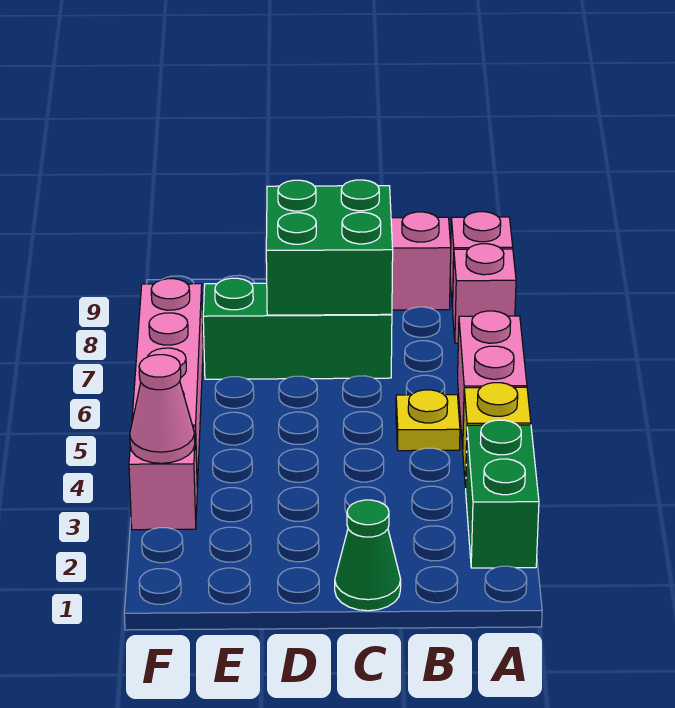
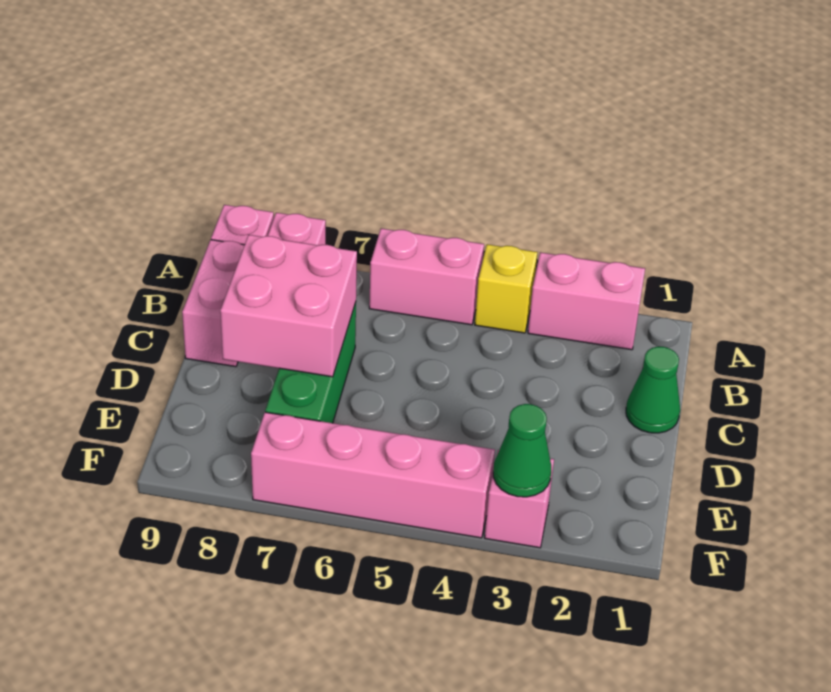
green 1x2 brick [466,420,539,568] -> pink 1x2 brick [528,252,645,350]
yellow 1x1 plate [396,390,460,451] -> none
green 2x2 brick [266,180,393,315] -> pink 2x2 brick [220,235,357,377]
pink 1x1 cone [130,355,195,463] -> green 1x1 cone [493,404,551,497]

